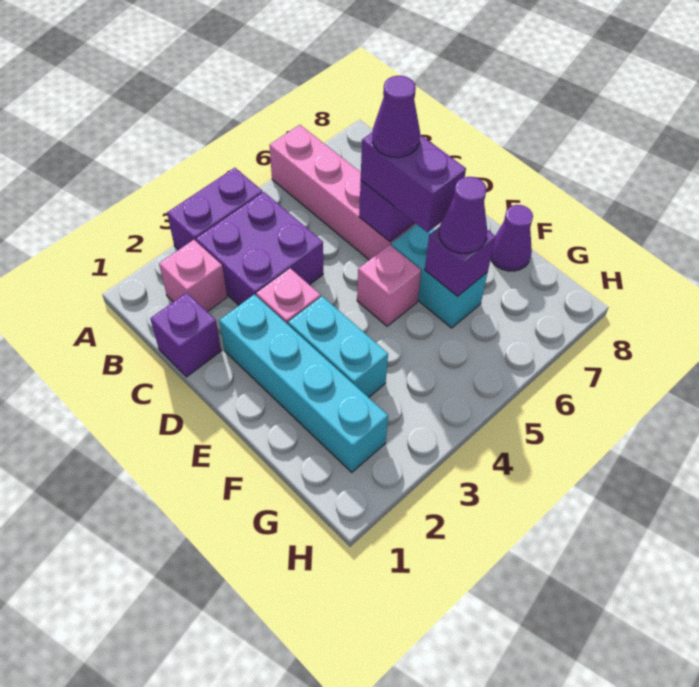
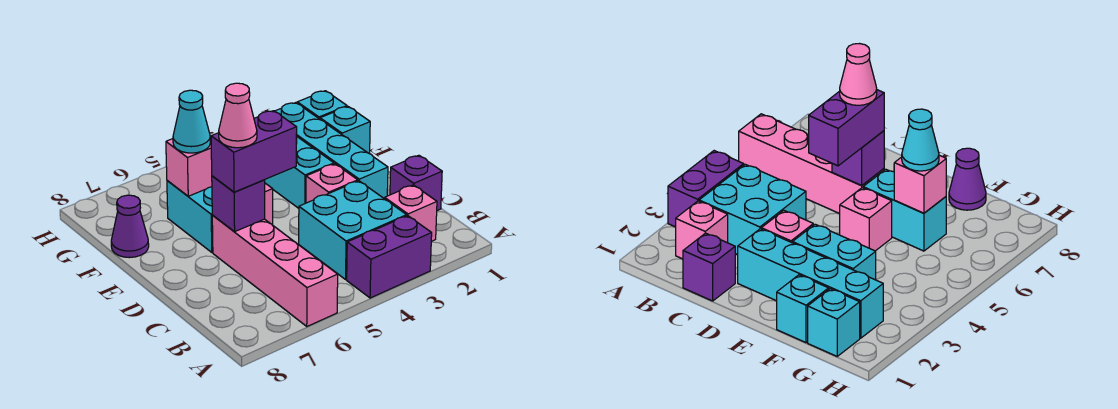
purple 2x2 brick [196,192,323,305] -> cyan 2x2 brick [299,181,407,279]
purple 1x2 brick [361,133,466,232] -> purple 1x2 brick turned to [211,111,297,192]
purple 1x1 cone [372,76,420,157] -> pink 1x1 cone [219,83,257,148]
none -> cyan 1x1 brick [320,107,370,154]
purple 1x1 brick [425,227,496,296] -> pink 1x1 brick [166,139,212,196]
purple 1x1 cone [439,177,487,253] -> cyan 1x1 cone [173,90,210,153]
none -> cyan 1x1 brick [297,91,347,119]

